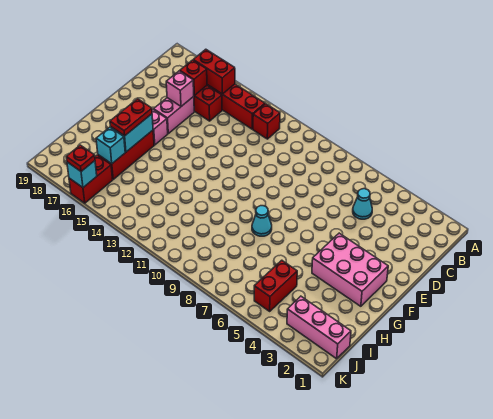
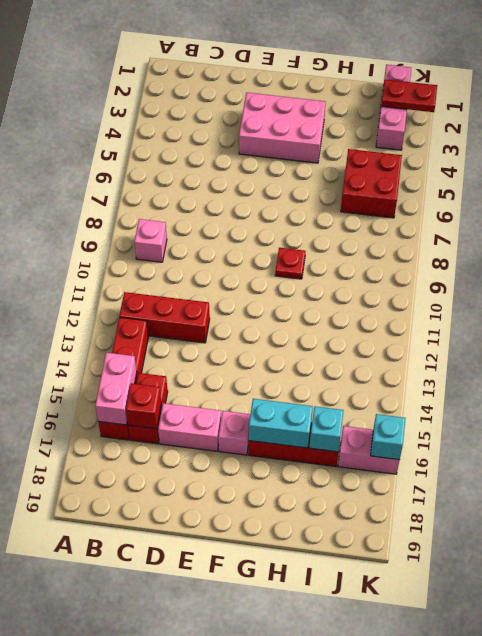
red 1x1 brick [253,104,280,139] -> red 1x3 brick [119,292,210,343]
red 1x2 brick [193,49,235,94] -> pink 1x2 brick [95,353,137,425]
cyan 1x1 cone [353,189,372,219] -> none
pink 1x1 brick [166,71,194,106] -> pink 1x1 brick moved to [134,219,167,262]
pink 2x3 brick [312,233,388,306] -> pink 2x3 brick turned to [239,93,326,163]
cyan 1x1 cone [252,206,272,236] -> none
red 1x2 plate [110,99,152,136] -> red 1x2 plate moved to [381,79,437,112]
red 1x2 brick [254,260,297,311] -> red 2x2 brick [341,149,402,218]
red 1x2 brick [69,155,113,203] -> pink 1x2 brick [338,426,399,474]
red 1x1 plate [66,145,95,171] -> red 1x1 plate moved to [275,248,305,279]

